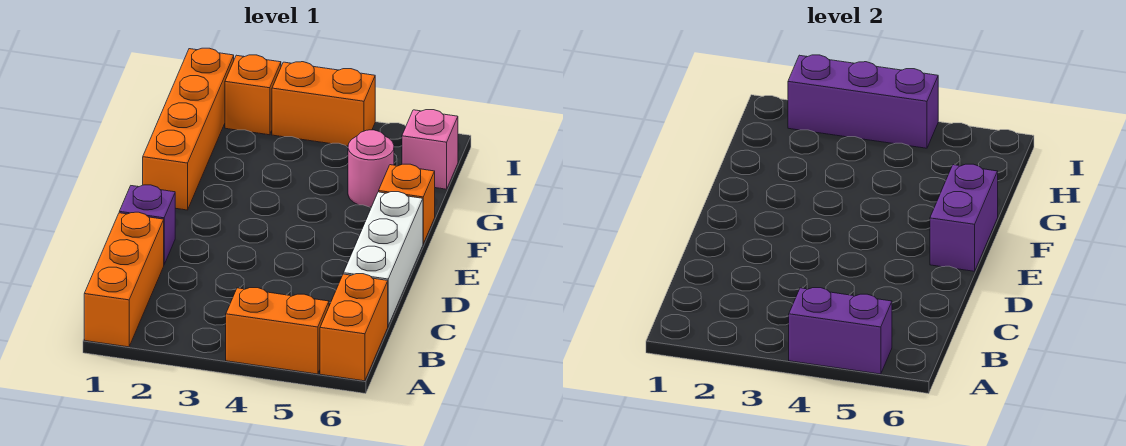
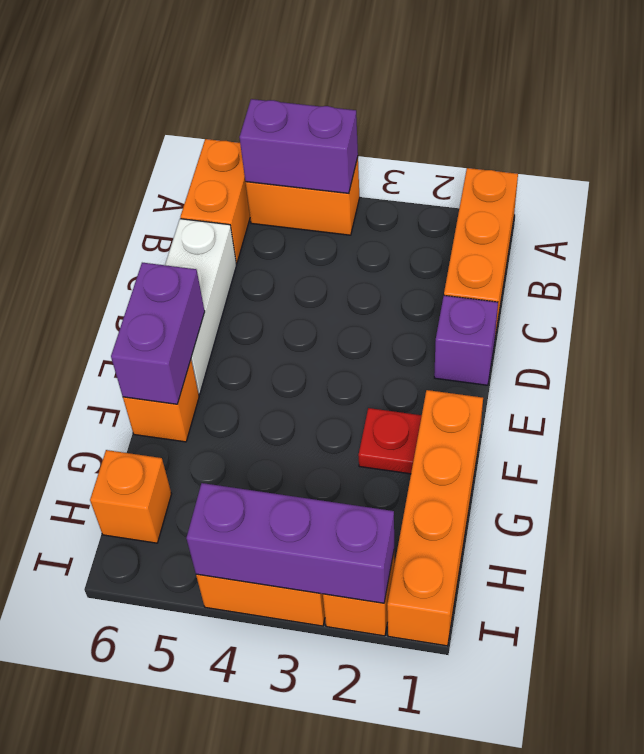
none -> red 1x1 plate [358,408,422,474]
pink 1x1 round brick [348,130,394,207] -> none
pink 1x1 brick [402,110,458,189] -> orange 1x1 brick [90,450,171,543]

